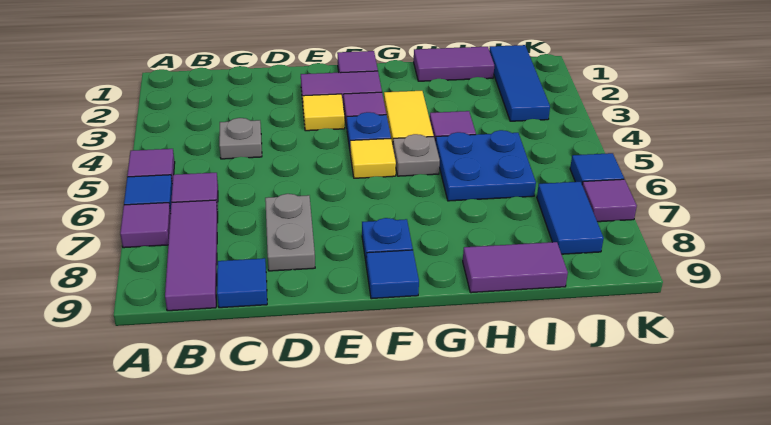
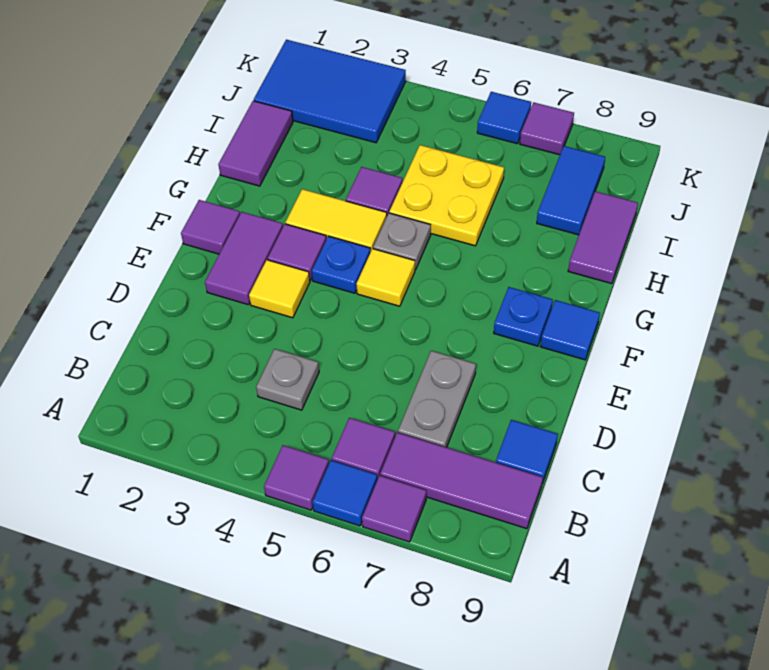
grey 1x2 plate [265,194,315,271] -> grey 1x2 plate turned to [398,351,476,447]
blue 2x2 plate [436,130,536,201] -> yellow 2x2 plate [389,145,504,246]
blue 1x3 tile [489,45,550,121] -> blue 2x3 tile [254,40,406,143]
blue 1x2 tile [537,182,604,254] -> blue 1x2 tile turned to [537,146,605,235]

